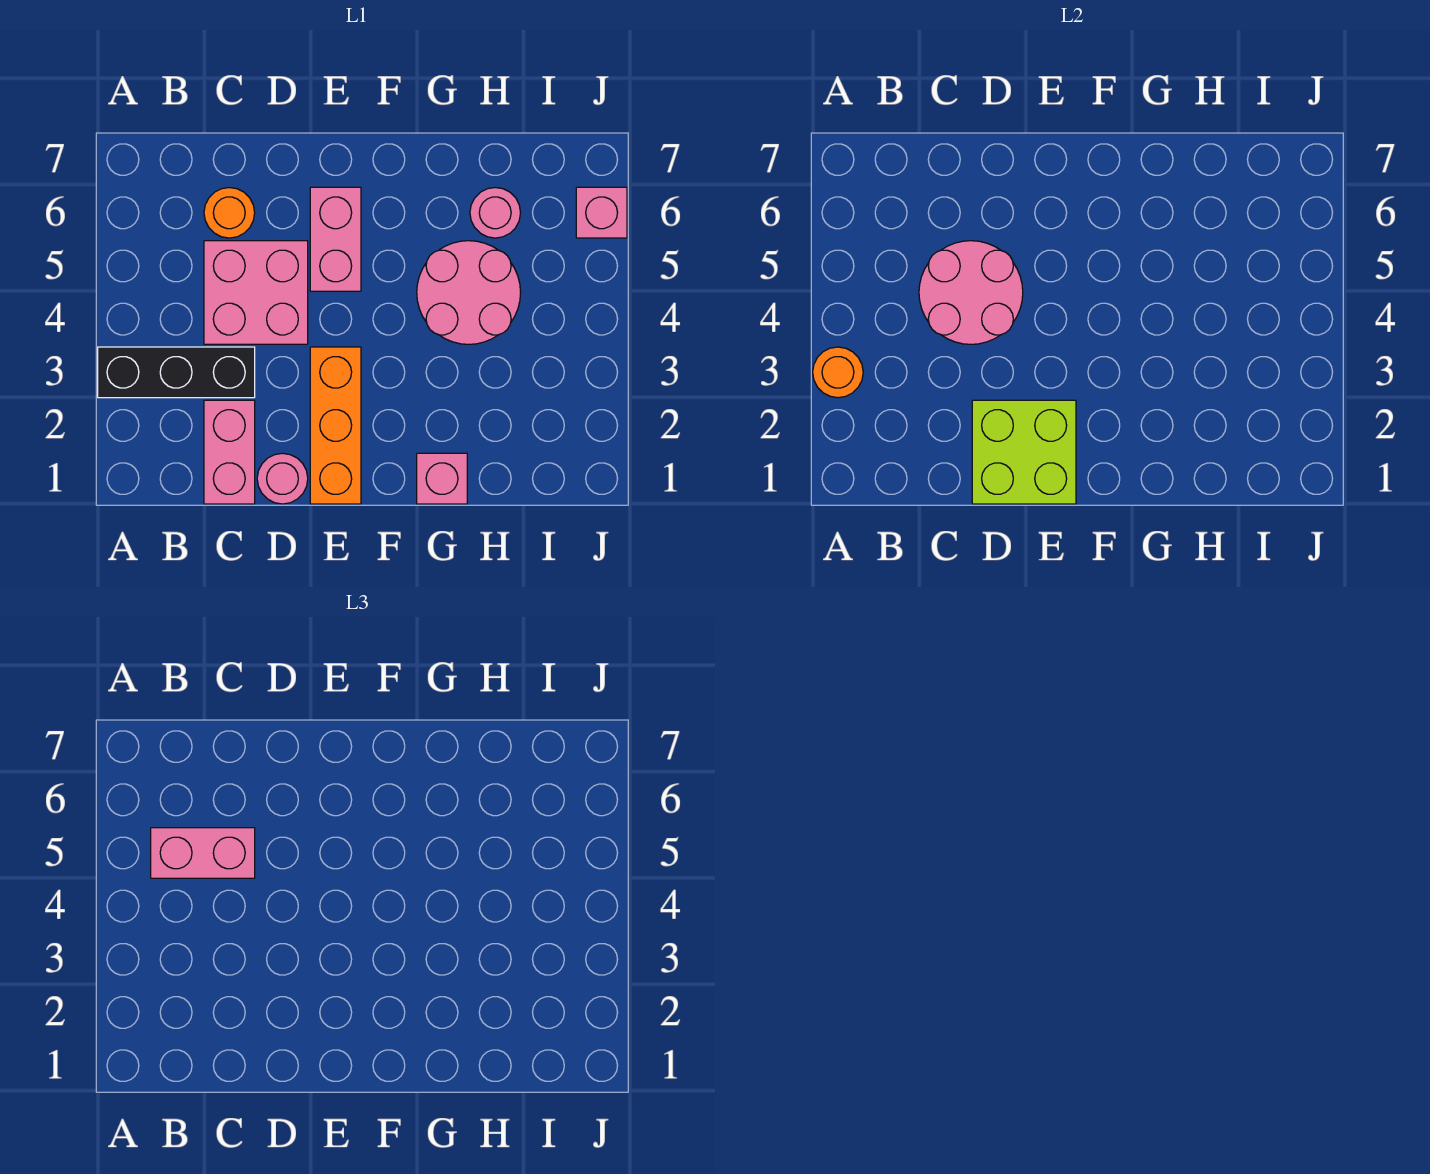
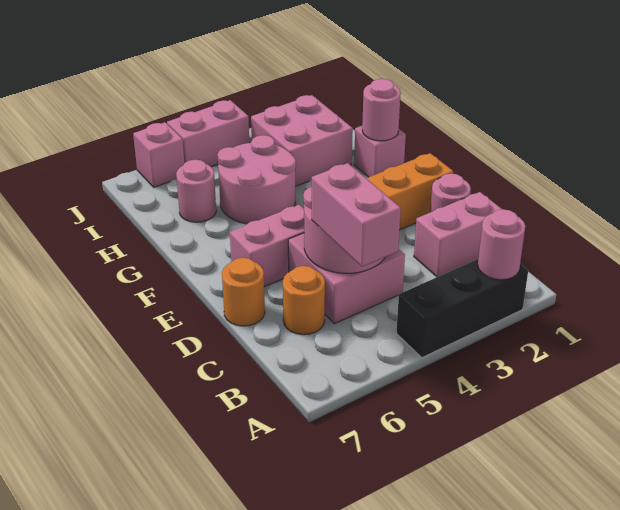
none -> pink 1x1 round brick [478,209,525,280]
black 1x3 brick [98,347,255,398] -> black 1x3 brick turned to [396,259,528,358]
orange 1x1 round brick [813,347,863,398] -> orange 1x1 round brick moved to [222,258,265,326]
lime 2x2 brick [972,400,1076,504] -> none
none -> pink 1x1 round brick [362,79,401,141]
none -> pink 2x2 brick [251,95,353,186]
none -> pink 1x2 brick [167,100,249,167]

